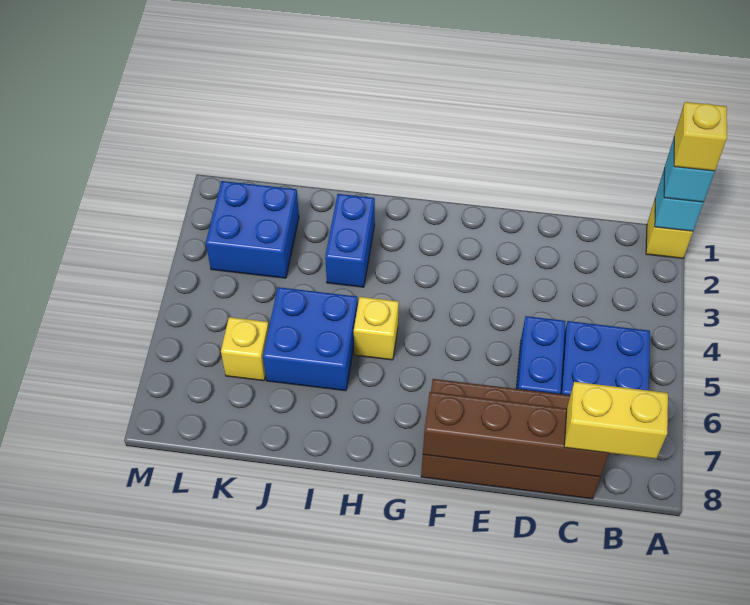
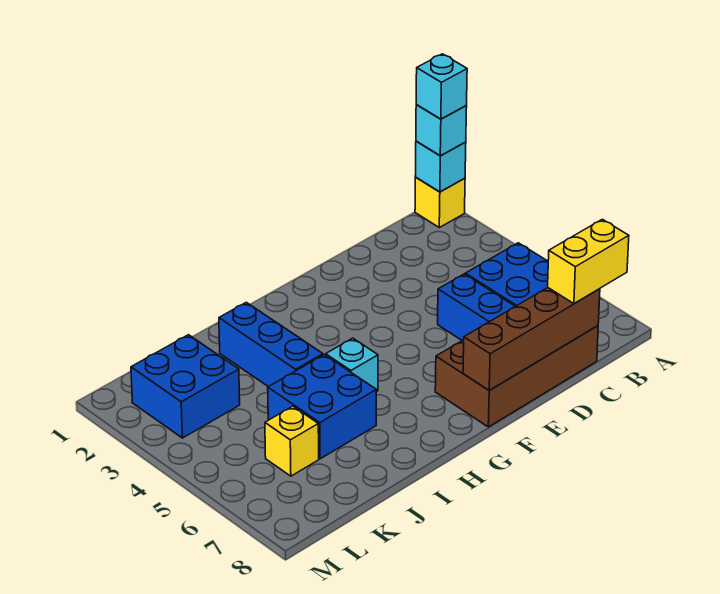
yellow 1x1 brick [674,102,727,171] -> cyan 1x1 brick [416,54,467,119]
yellow 1x1 brick [354,297,399,360] -> cyan 1x1 brick [326,338,378,392]
blue 1x2 brick [325,194,375,287] -> blue 1x3 brick [219,302,323,387]

